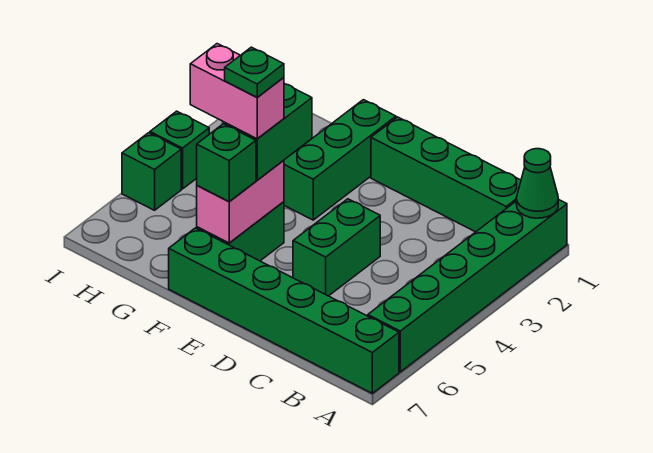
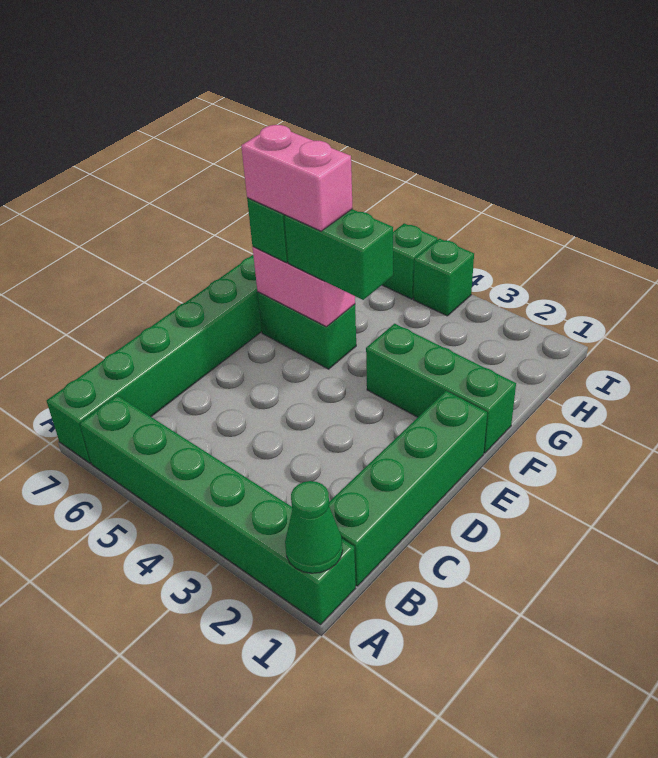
green 1x2 brick [293,199,380,296] -> none
pink 1x2 brick [190,44,284,139] -> pink 1x2 brick turned to [241,125,353,231]
green 1x1 plate [225,47,284,97] -> none

